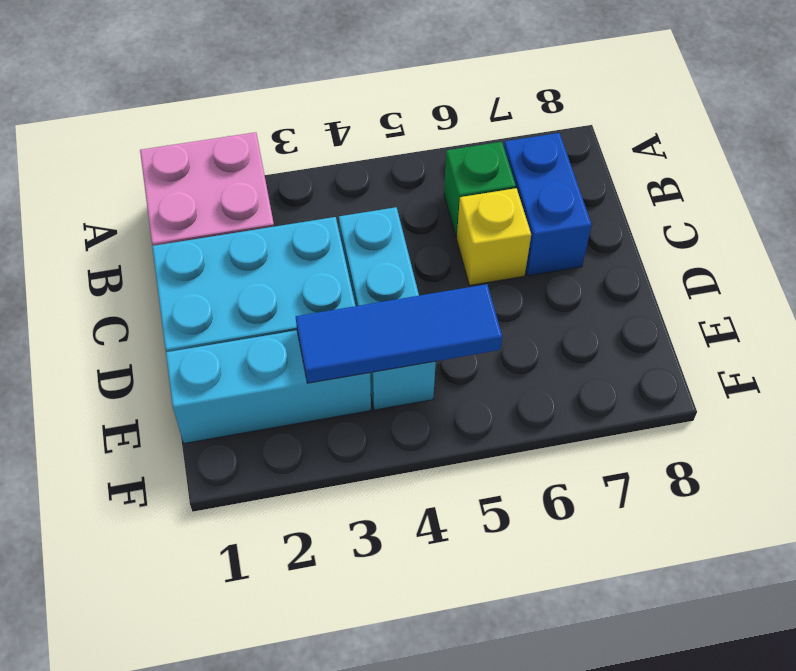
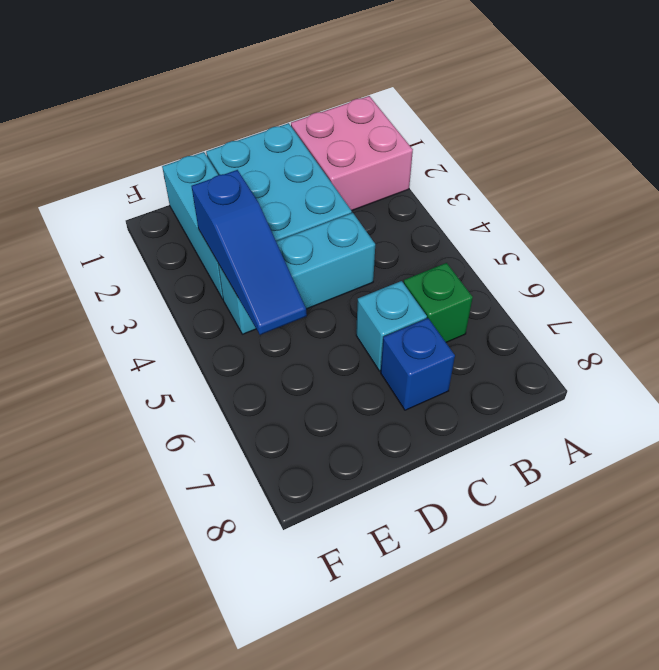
blue 1x2 brick [504,133,591,276] -> blue 1x1 brick [381,318,455,410]
yellow 1x1 brick [457,188,531,285] -> cyan 1x1 brick [356,281,427,371]
blue 1x3 tile [296,284,502,383] -> blue 1x3 slope [192,170,307,335]

